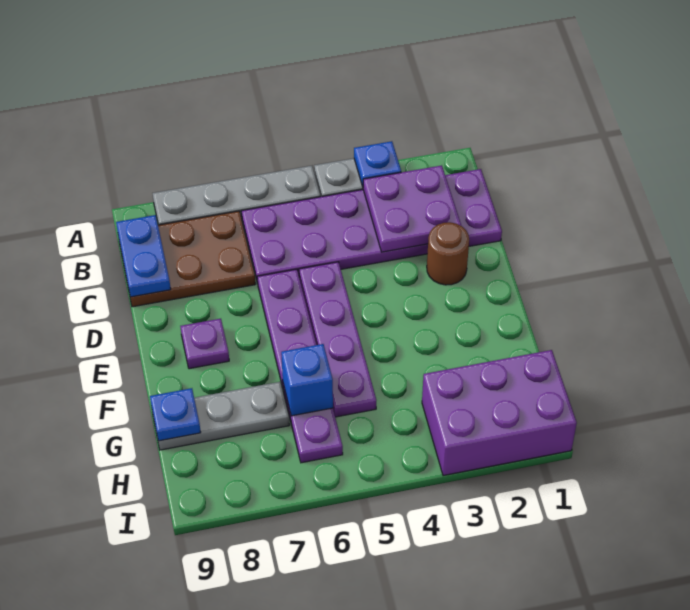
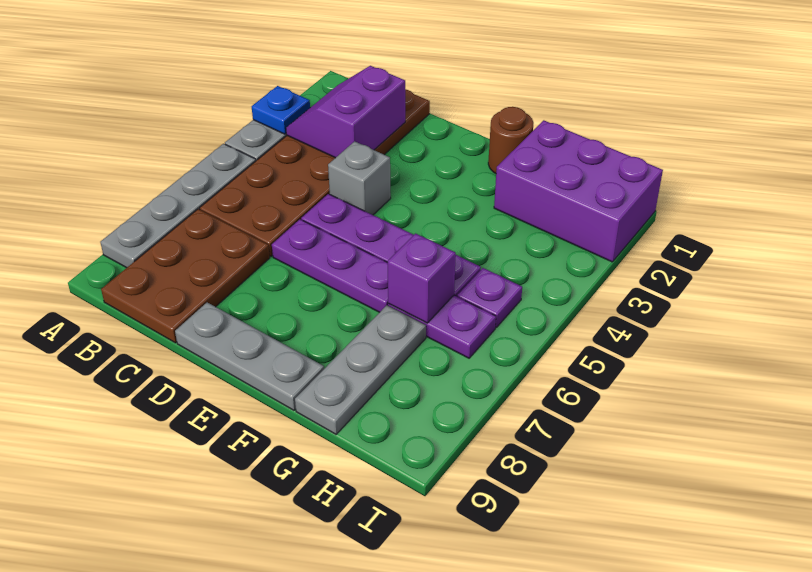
purple 2x6 plate [242,169,502,283] -> brown 2x6 plate [200,89,430,256]
purple 2x2 plate [363,165,461,252] -> purple 2x2 slope [286,66,405,158]
blue 1x2 plate [116,215,171,297] -> none
brown 1x1 round brick [427,222,469,285] -> brown 1x1 round brick moved to [488,107,534,174]
none -> grey 1x1 brick [328,141,391,215]
none -> grey 1x3 plate [175,302,324,410]
purple 1x1 plate [180,319,229,369] -> purple 1x1 plate moved to [457,268,522,327]
blue 1x1 brick [281,344,333,416] -> purple 1x1 brick [387,233,456,323]
blue 1x1 plate [150,388,201,441] -> none
purple 2x3 brick [422,350,577,476] -> purple 2x3 brick turned to [494,120,663,262]

